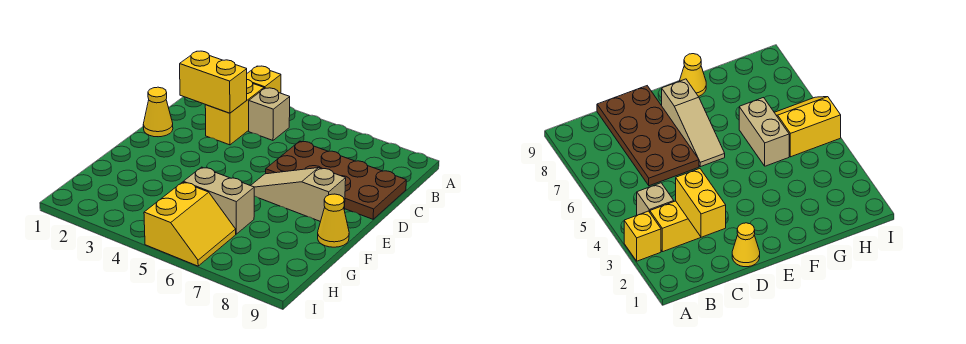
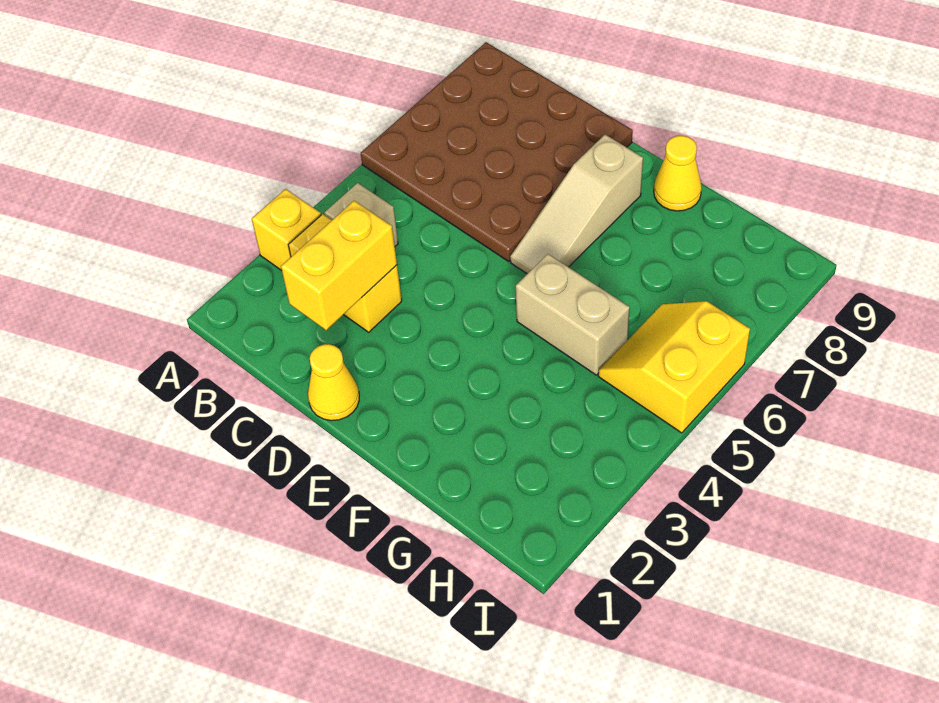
brown 2x4 plate [266,141,406,219] -> brown 4x4 plate [361,42,633,261]
tan 1x2 brick [183,167,254,234] -> tan 1x2 brick turned to [516,254,630,375]
yellow 2x2 slope [144,182,236,266] -> yellow 2x2 slope turned to [598,301,750,433]

